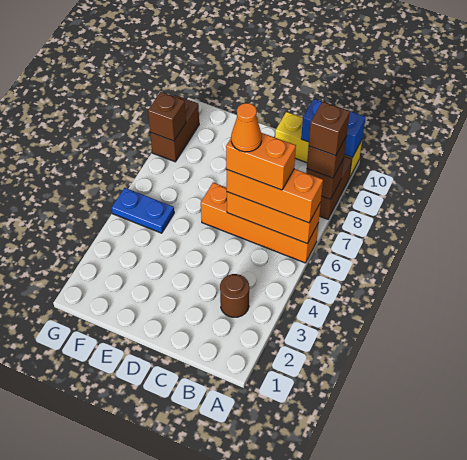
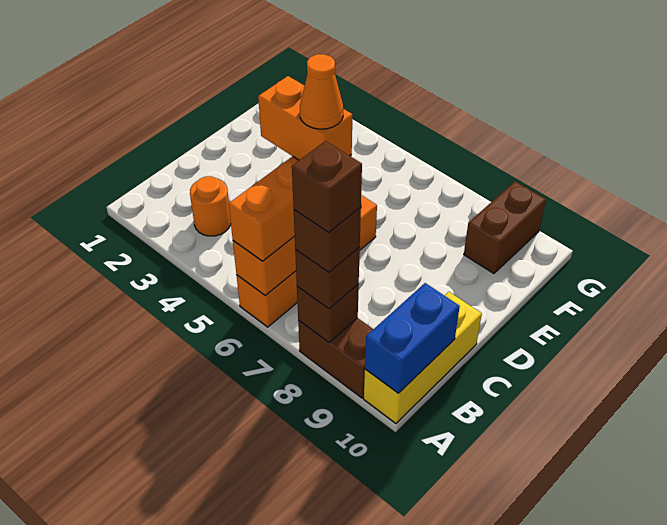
brown 1x1 round brick [220,274,249,317] -> orange 1x1 round brick [190,176,231,236]
orange 1x2 brick [226,133,296,190] -> orange 1x2 brick turned to [258,76,352,160]
blue 1x2 plate [112,188,174,233] -> none
brown 1x2 brick [150,95,199,162] -> brown 1x2 brick turned to [464,181,546,274]
brown 1x1 brick [148,92,186,141] -> brown 1x1 brick moved to [292,141,362,233]

